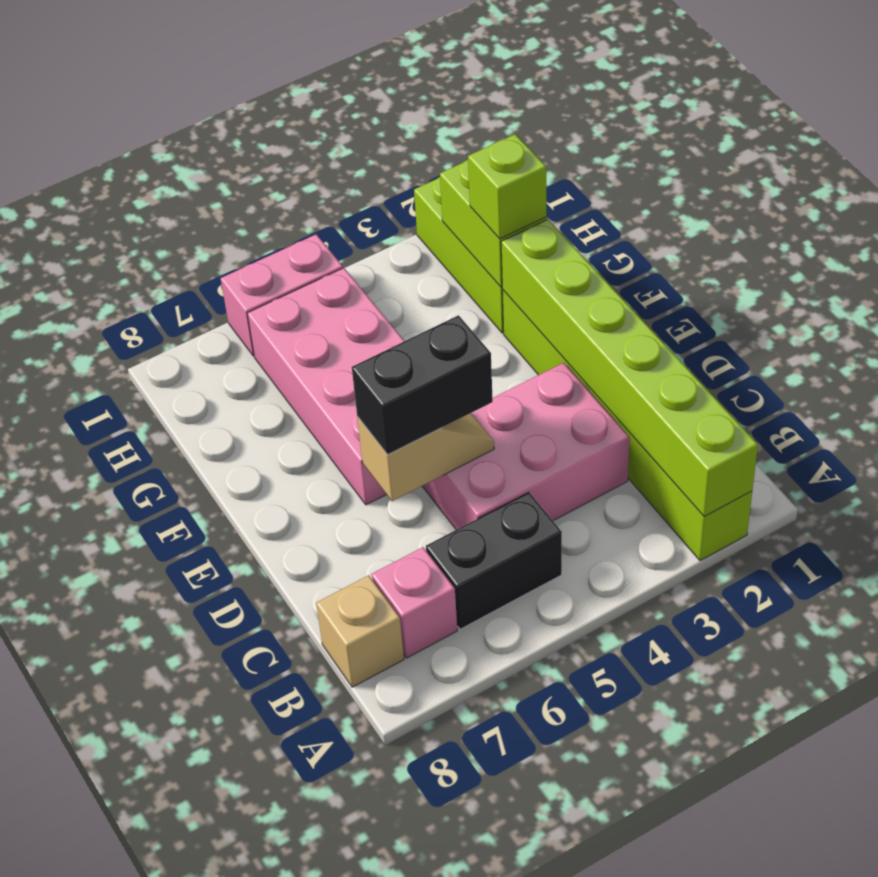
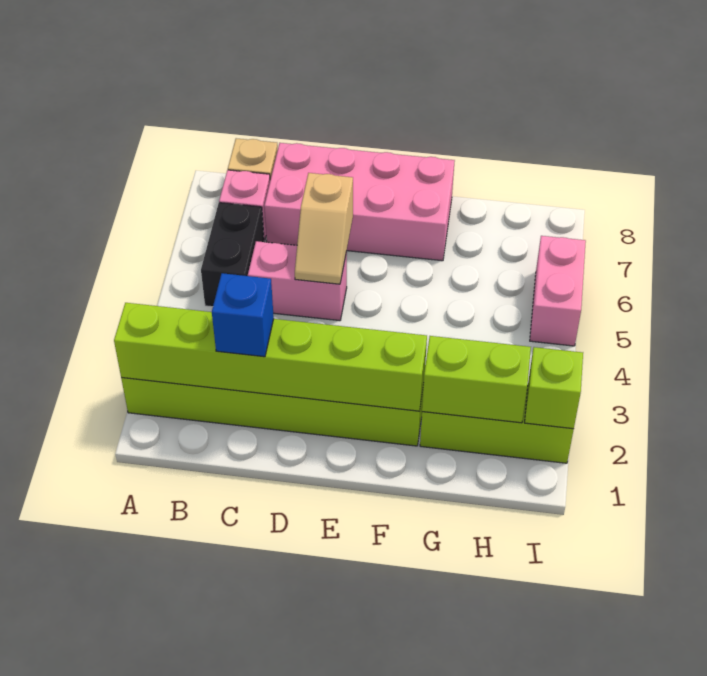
none -> blue 1x1 brick [212,273,274,357]
pink 2x3 brick [422,363,630,530] -> pink 1x2 brick [248,241,347,321]
black 1x2 brick [352,315,493,455] -> none
pink 2x4 brick [247,268,404,505] -> pink 2x4 brick moved to [264,143,455,261]
lime 1x1 brick [468,134,546,239] -> lime 1x1 brick moved to [525,347,583,429]

